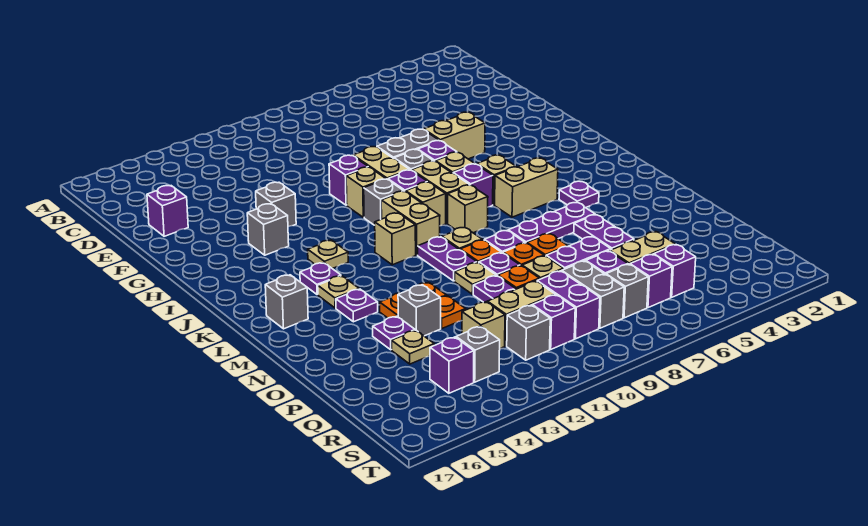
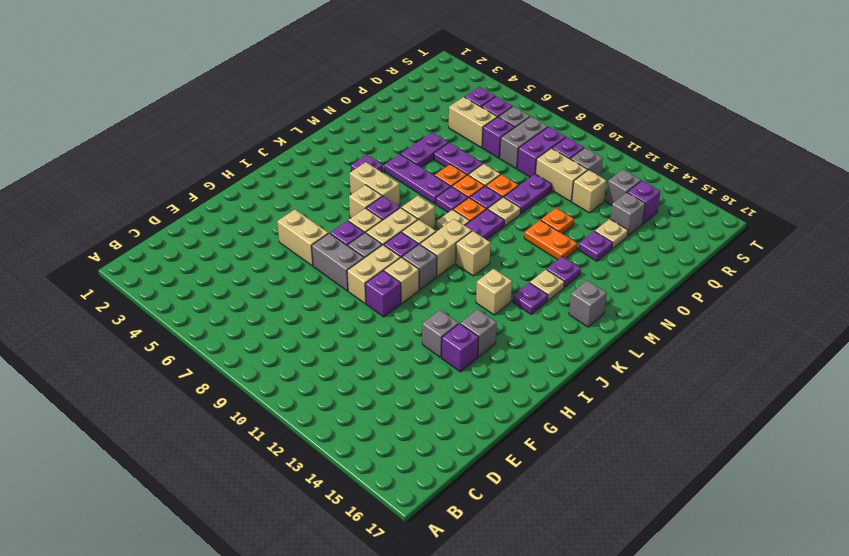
purple 1x1 brick [147,186,188,236] -> purple 1x1 brick moved to [442,324,479,372]
tan 1x1 plate [308,240,348,269] -> tan 1x1 brick [476,269,512,315]
grey 1x1 brick [398,285,441,336] -> grey 1x1 brick moved to [610,192,645,236]

